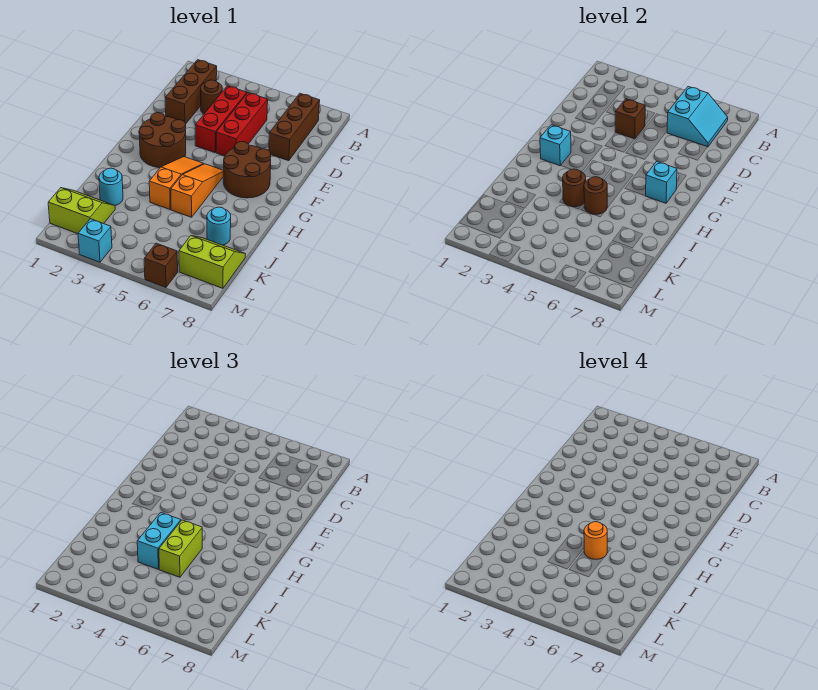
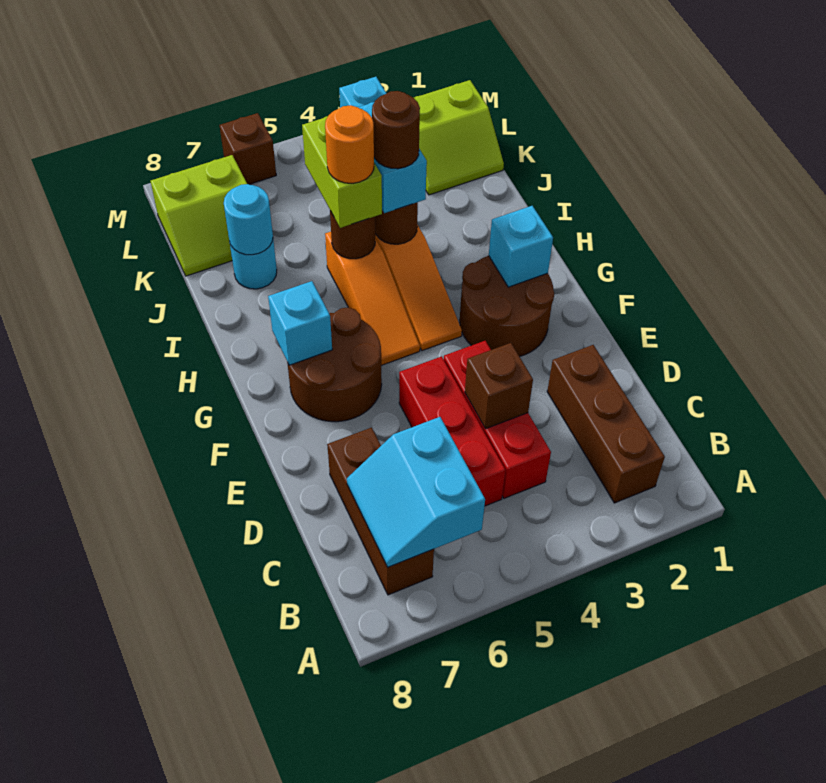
brown 1x1 round brick [201,80,222,114] -> brown 1x1 round brick moved to [372,91,420,169]
cyan 1x1 round brick [99,168,123,206] -> cyan 1x1 round brick moved to [224,184,273,255]

